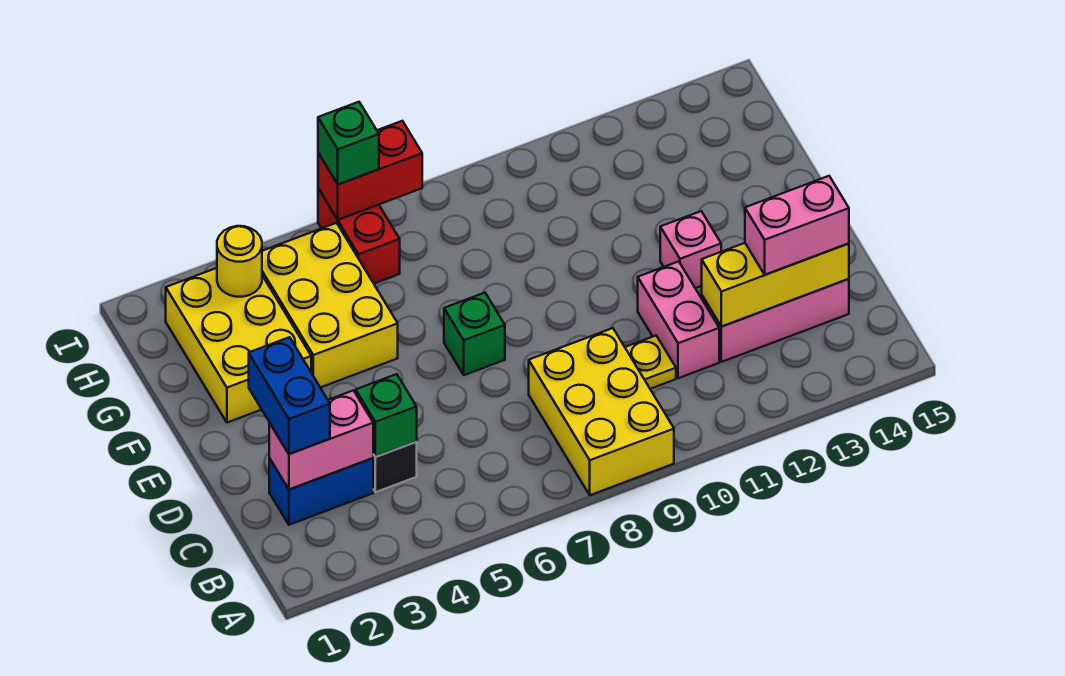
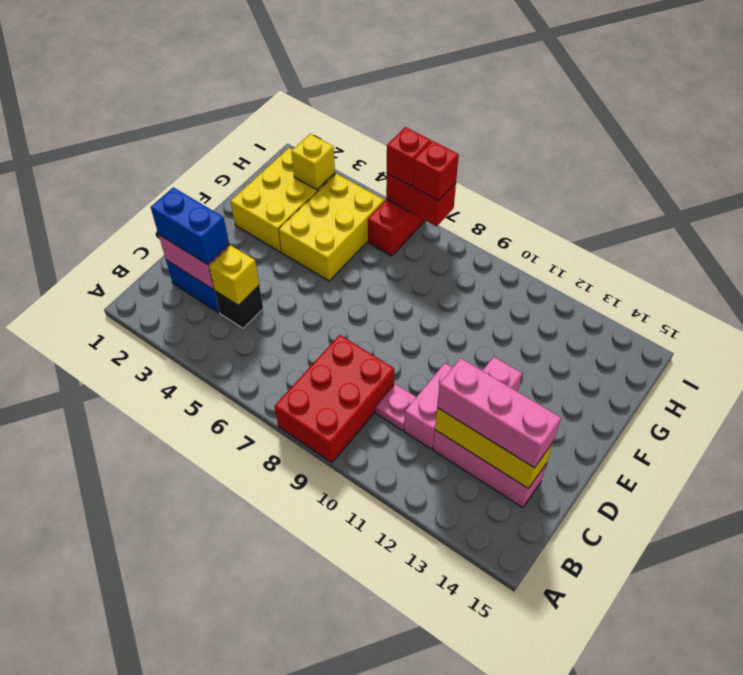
yellow 2x3 brick [529,328,674,495] -> red 2x3 brick [275,335,394,463]
blue 1x2 brick [249,337,330,454] -> blue 1x2 brick turned to [151,187,229,264]
green 1x1 brick [356,374,417,457] -> yellow 1x1 brick [209,245,259,306]
yellow 1x1 plate [625,336,676,389] -> pink 1x1 plate [376,384,416,431]
pink 1x2 brick [745,176,849,275] -> pink 1x3 brick [437,358,561,468]
green 1x1 brick [444,293,505,375] -> none
yellow 1x1 round brick [217,226,262,297] -> yellow 1x1 brick [291,134,335,190]
green 1x1 brick [318,102,379,184] -> red 1x1 brick [387,127,431,186]
none -> red 1x1 brick [413,141,459,201]

